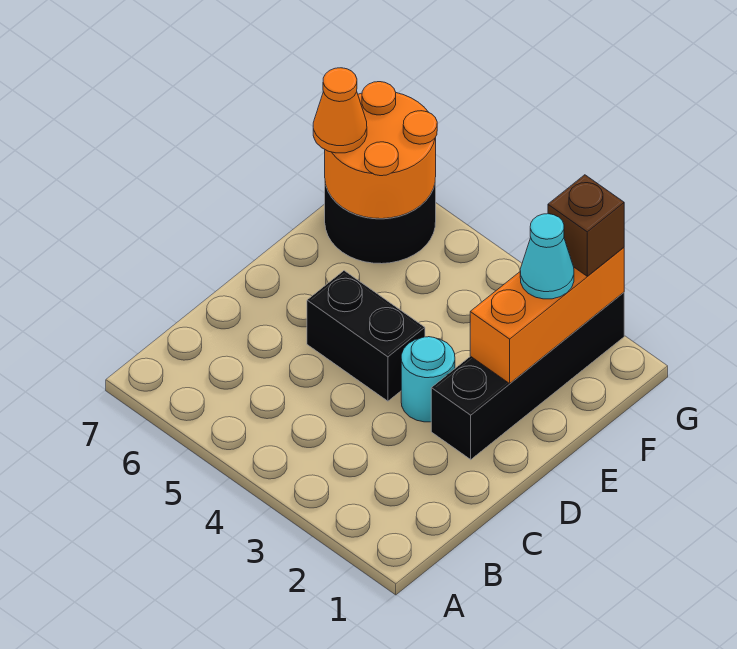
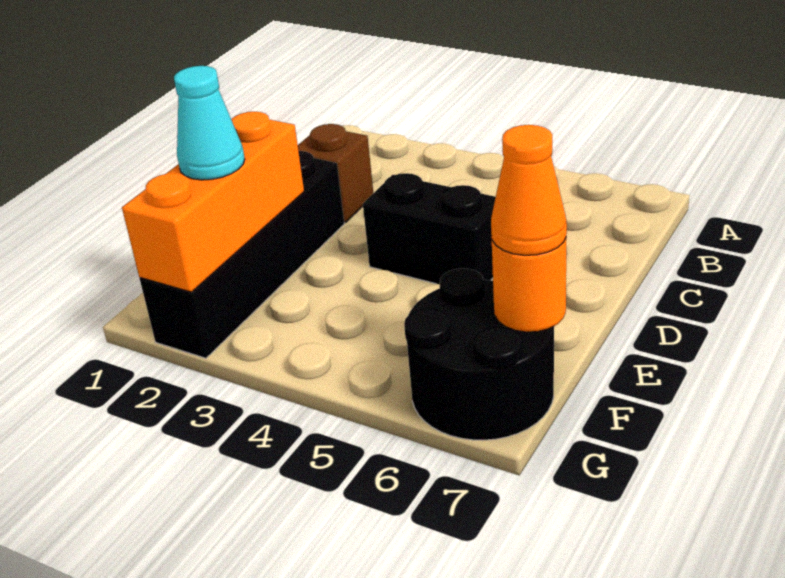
cyan 1x1 round brick [401,337,455,422] -> none
orange 2x2 round brick [325,82,437,219] -> orange 1x1 round brick [491,236,566,332]
brown 1x1 brick [548,175,624,276] -> brown 1x1 brick moved to [298,124,373,222]

